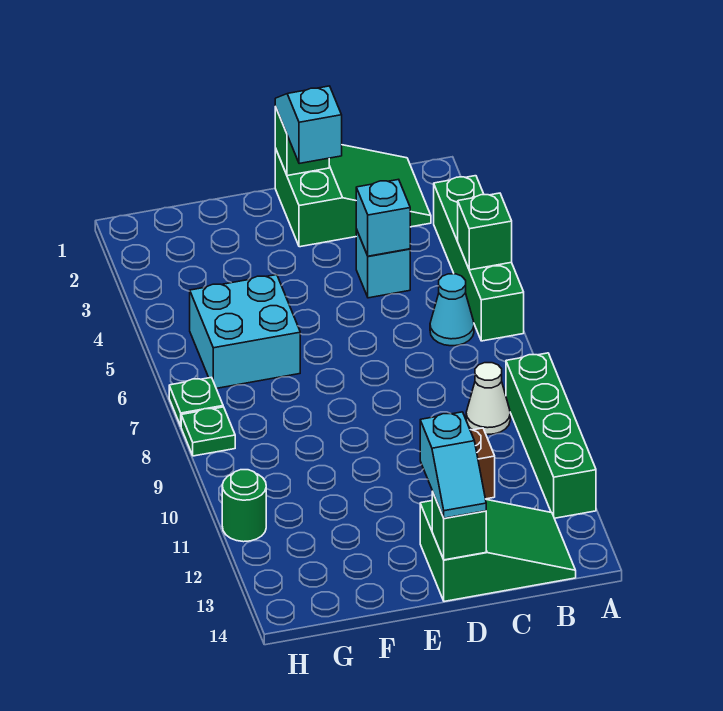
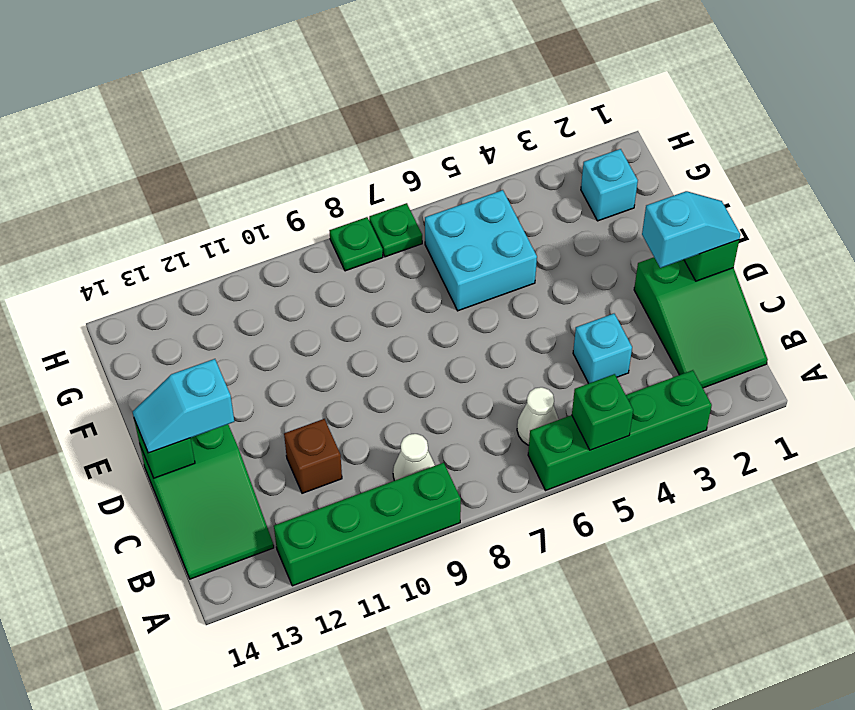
cyan 1x1 cone [430,274,474,346] -> white 1x1 cone [517,387,559,445]
cyan 1x1 brick [356,179,410,256] -> cyan 1x1 brick moved to [581,149,638,221]
green 1x1 round brick [222,470,266,542] -> none

